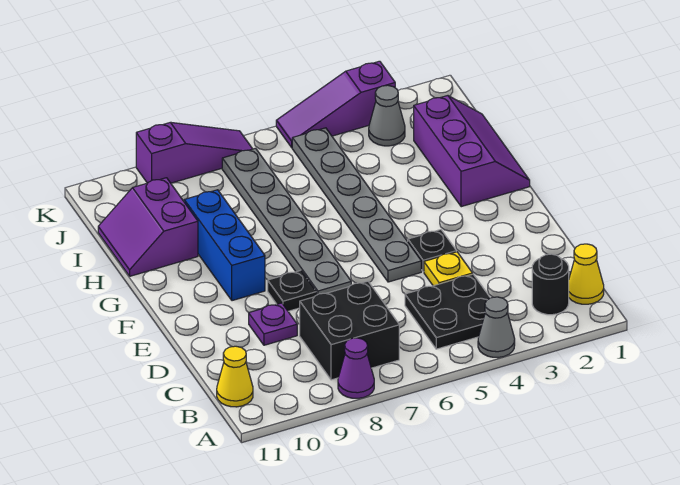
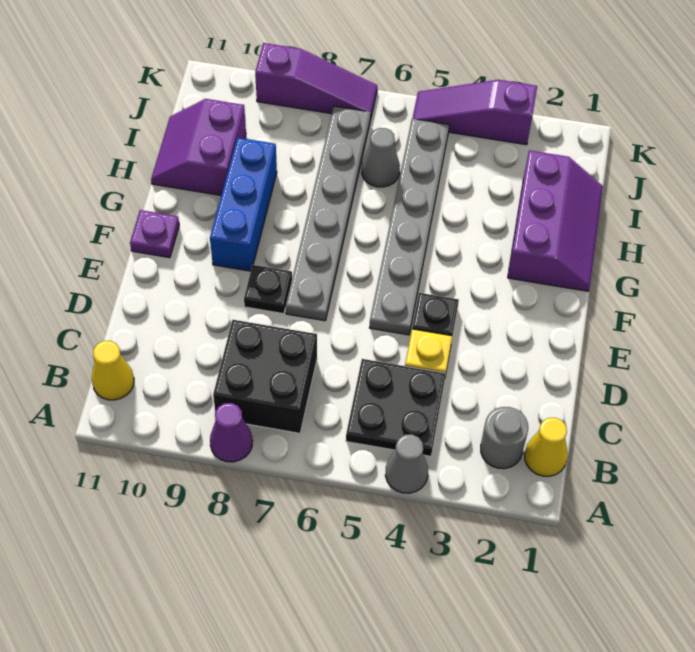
black 1x1 round brick [532,254,569,315] -> grey 1x1 round brick [481,407,528,469]
purple 1x1 plate [249,303,297,345] -> purple 1x1 plate moved to [130,210,179,258]
grey 1x1 cone [369,85,405,146] -> grey 1x1 cone moved to [362,128,400,187]

